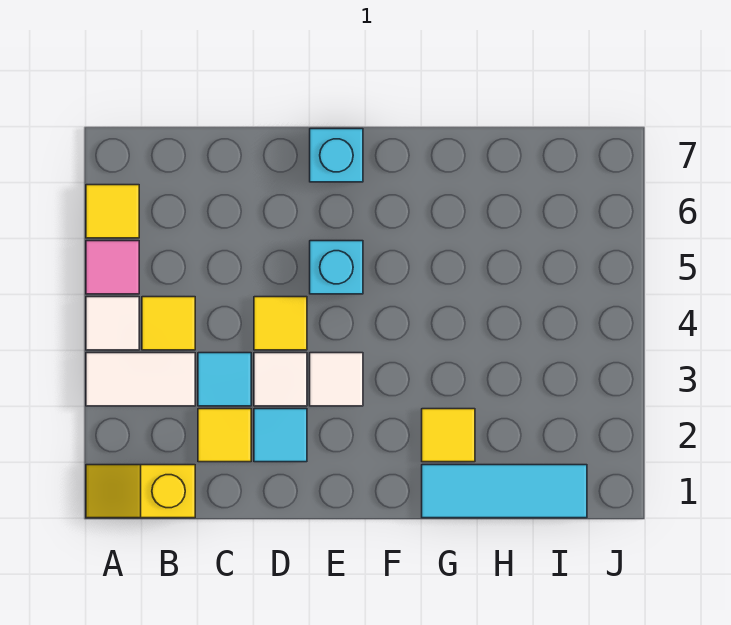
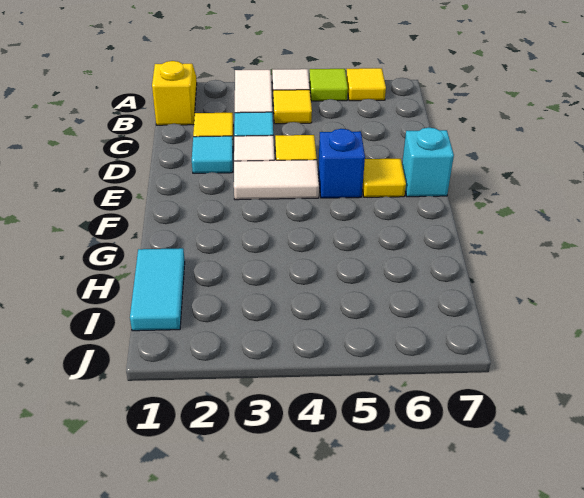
pink 1x1 tile [86,241,139,294] -> lime 1x1 tile [309,69,348,101]
white 1x1 tile [310,353,363,406] -> white 1x2 tile [234,160,319,200]
cyan 1x1 brick [310,241,363,294] -> blue 1x1 brick [318,129,365,198]
cyan 1x3 tile [422,465,587,518] -> cyan 1x2 tile [130,248,185,331]
yellow 1x1 tile [422,409,475,462] -> yellow 1x1 tile moved to [362,159,406,197]

